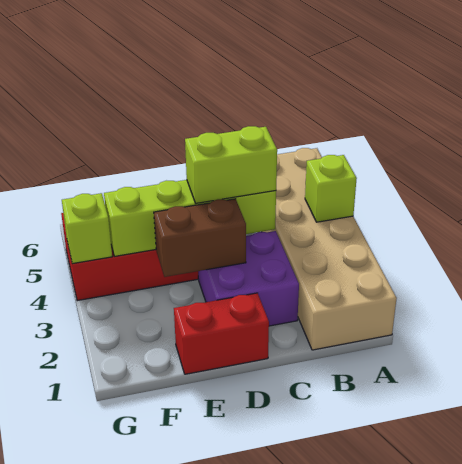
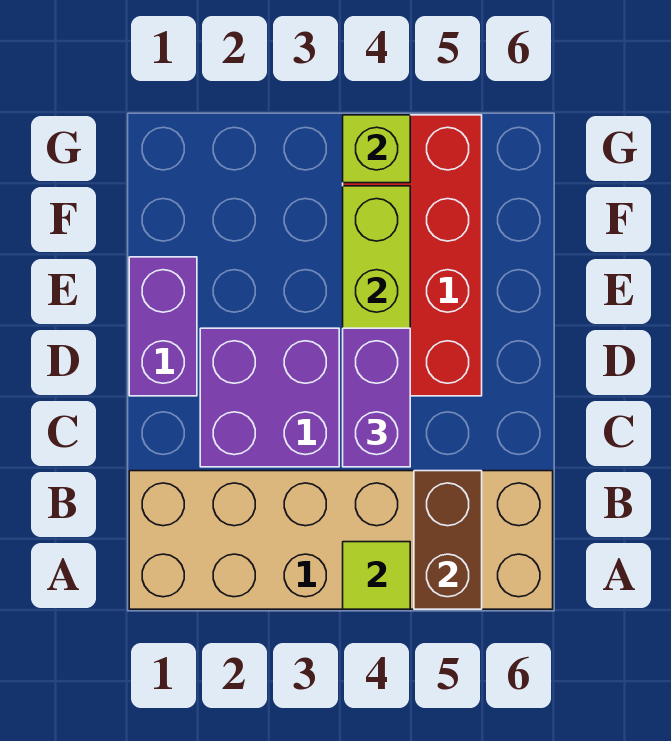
lime 1x1 brick [305,155,357,222] -> lime 1x1 tile [343,542,410,609]
lime 1x2 brick [185,126,277,203] -> purple 1x2 brick [343,328,410,467]
red 1x2 brick [174,293,269,374] -> purple 1x2 brick [129,257,197,396]
brown 1x2 brick [154,199,246,277] -> brown 1x2 brick moved to [414,471,482,609]

